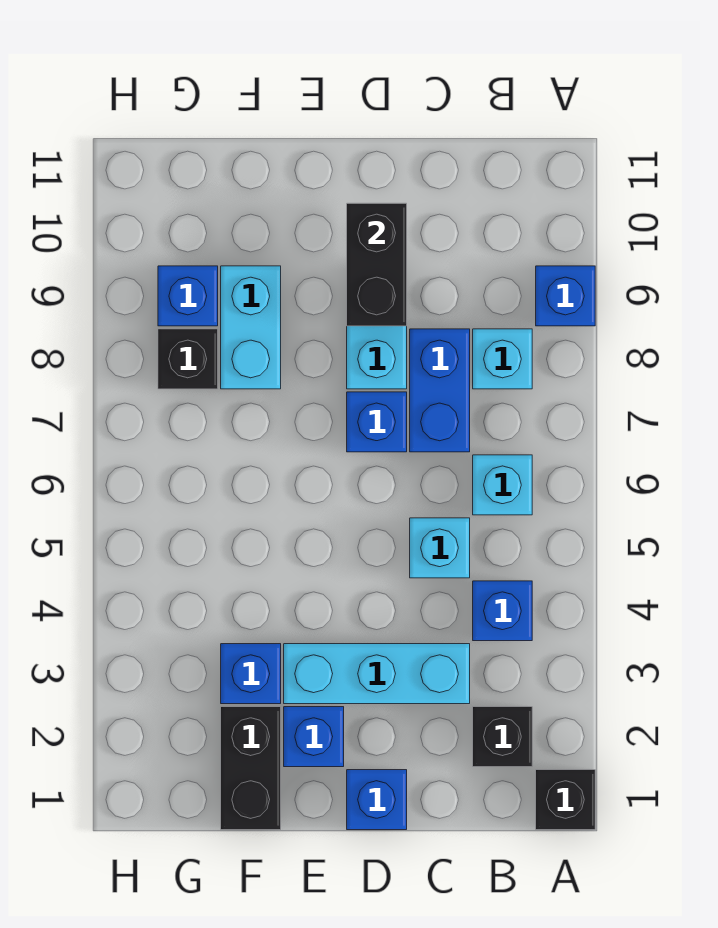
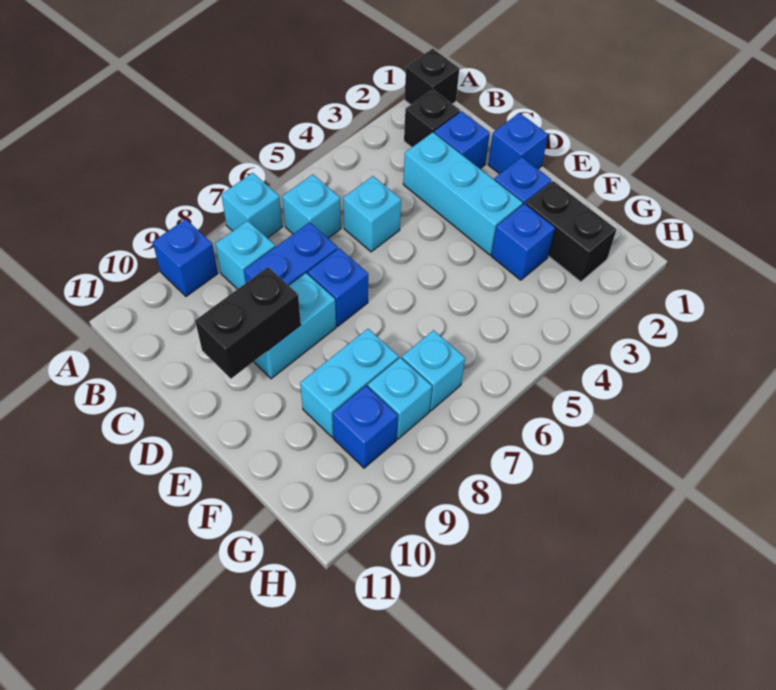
none -> cyan 1x1 brick [221,173,282,238]
blue 1x1 brick [473,581,532,641] -> blue 1x1 brick moved to [434,111,490,169]
black 1x2 brick [221,707,281,830] -> black 1x2 brick turned to [526,181,616,282]
none -> cyan 1x1 brick [402,330,465,411]
black 1x1 brick [158,329,218,389] -> cyan 1x1 brick [368,358,432,439]

